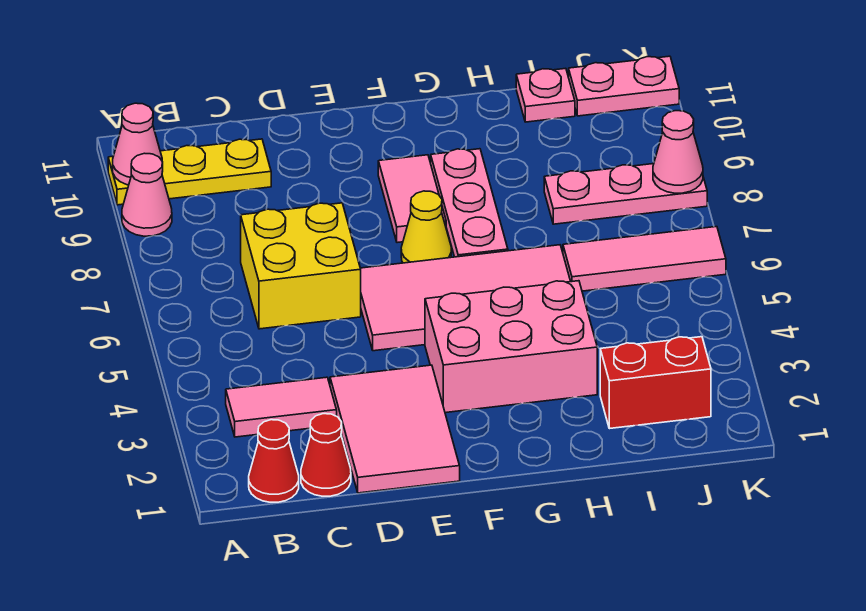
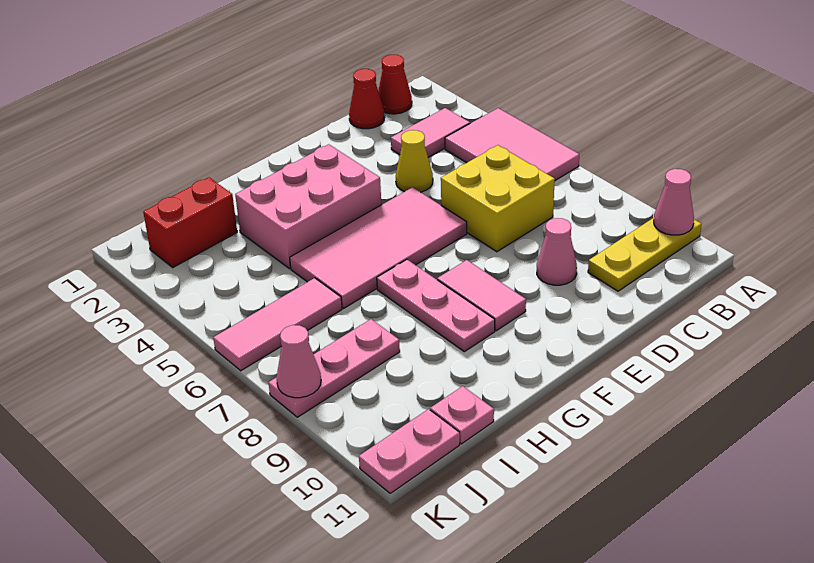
pink 1x1 cone [122,153,172,236] -> pink 1x1 cone moved to [537,218,577,285]
pink 2x3 tile [330,365,460,493] -> pink 2x3 tile moved to [445,108,579,180]
yellow 1x1 cone [401,191,451,263] -> yellow 1x1 cone moved to [396,130,433,192]

